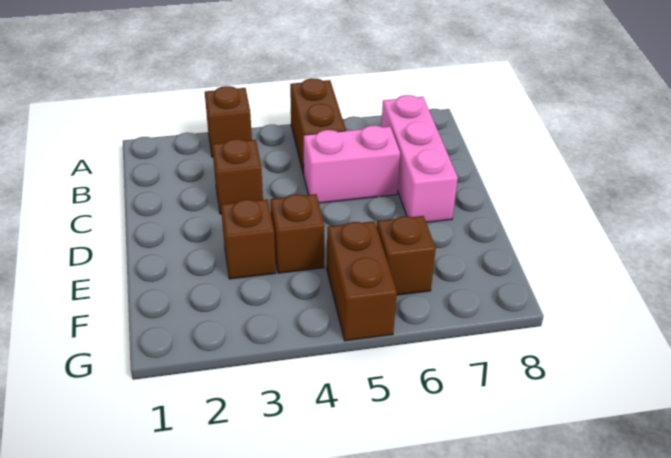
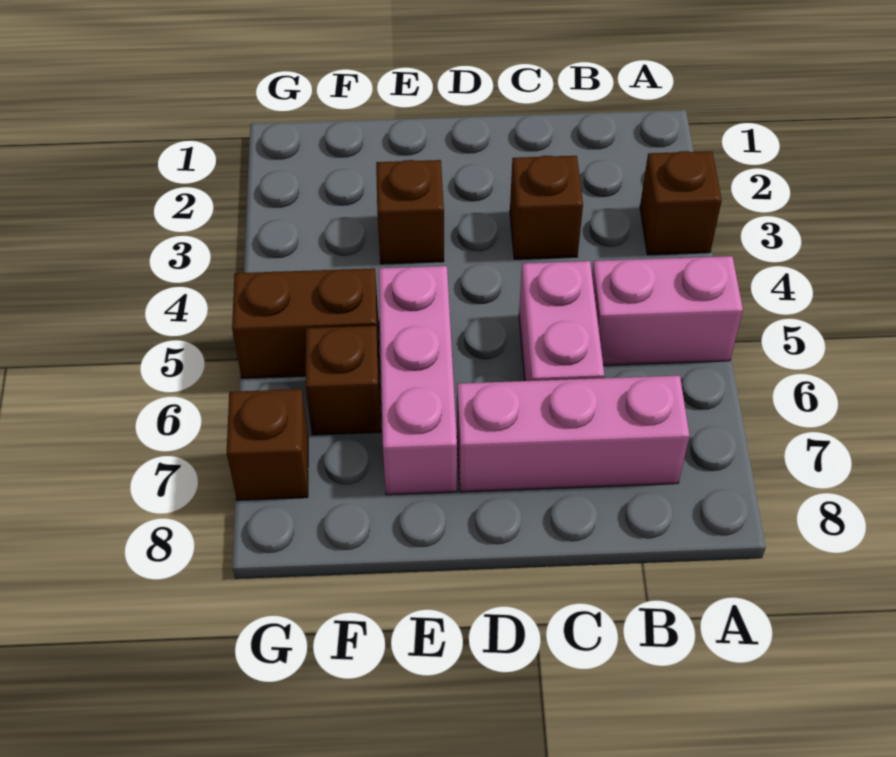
brown 1x2 brick [290,78,346,175] -> pink 1x2 brick [592,256,743,365]
brown 1x1 brick [270,194,325,273] -> brown 1x1 brick moved to [227,389,308,500]
none -> pink 1x3 brick [379,266,457,495]

